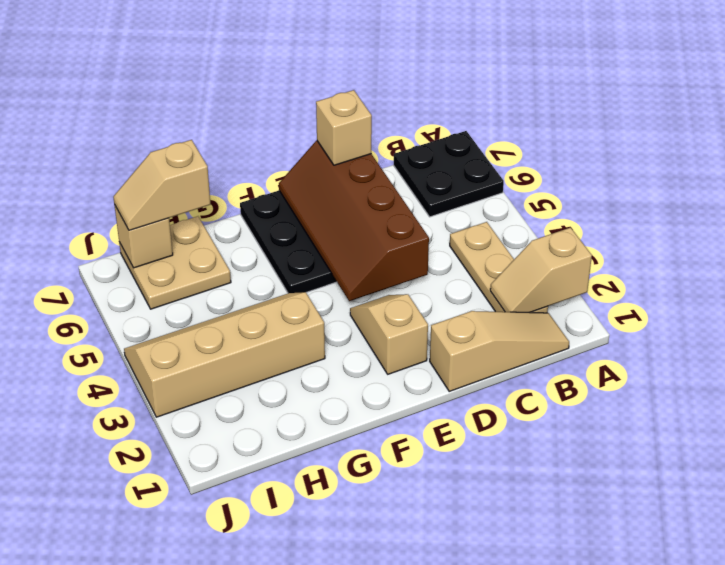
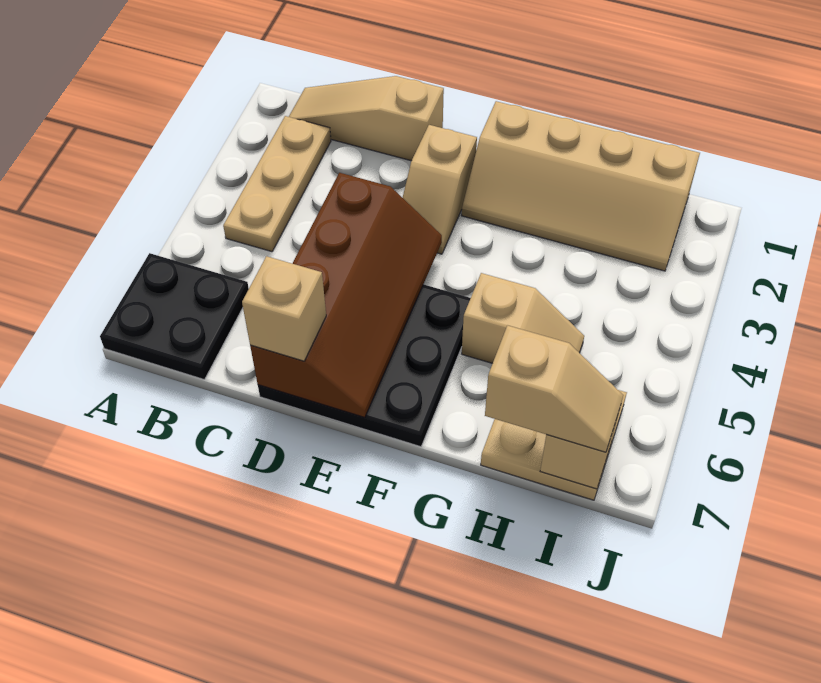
tan 1x2 slope [490,228,592,312] -> tan 1x2 slope moved to [462,273,584,363]
tan 2x4 slope [124,292,325,417] -> tan 2x4 slope moved to [462,101,700,271]

